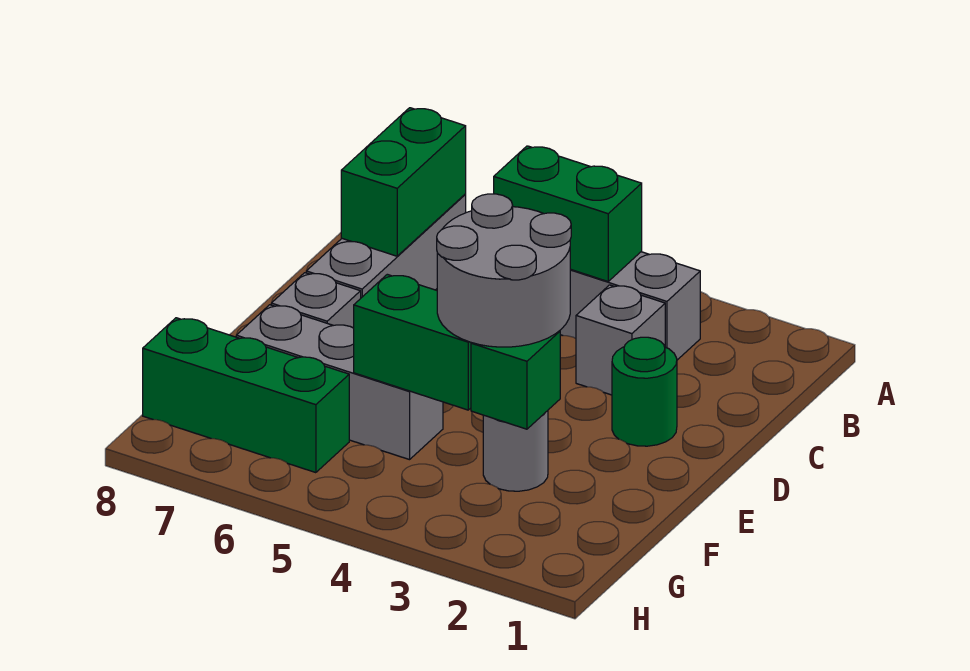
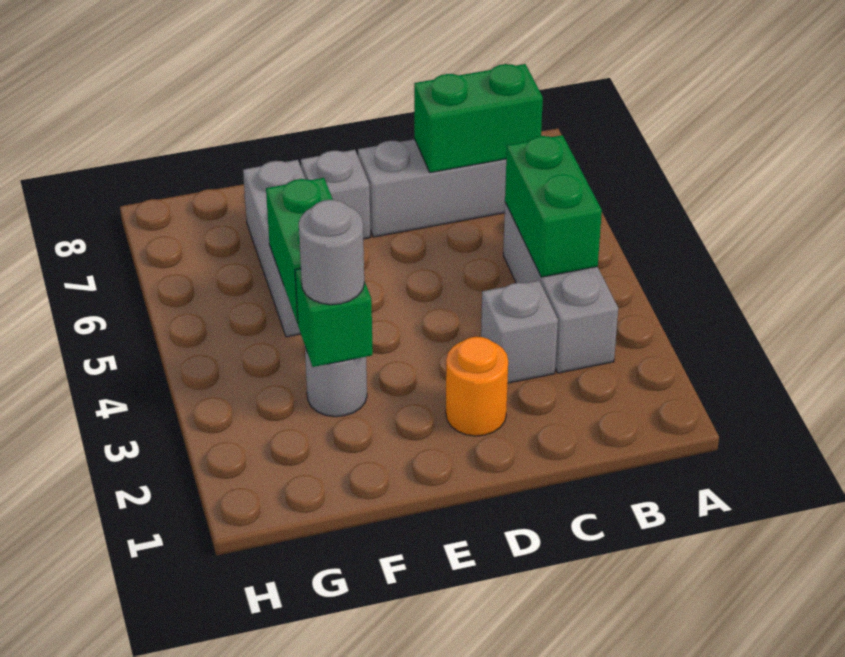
green 1x1 round brick [612,337,677,446] -> orange 1x1 round brick [446,337,508,436]
grey 2x2 round brick [437,194,571,347] -> grey 1x1 round brick [299,200,364,305]
green 1x3 brick [143,318,349,473] -> none

